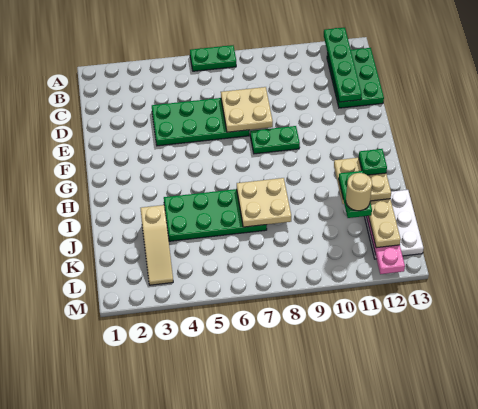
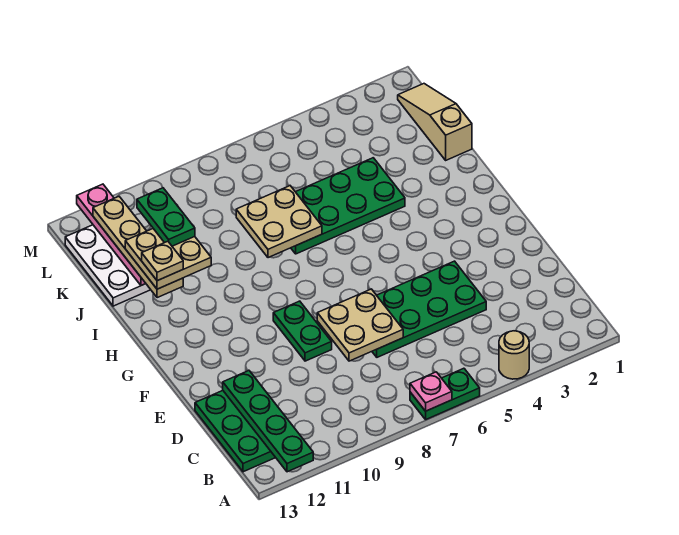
none -> pink 1x1 plate [410,372,452,411]
green 1x2 plate [250,126,300,154] -> green 1x2 plate turned to [273,301,332,361]
green 1x1 plate [359,149,387,175] -> tan 1x1 plate [142,241,183,281]
tan 1x3 slope [141,205,173,285] -> tan 1x3 slope moved to [398,84,472,160]
tan 1x1 round brick [346,173,372,211] -> tan 1x1 round brick moved to [499,331,529,379]

